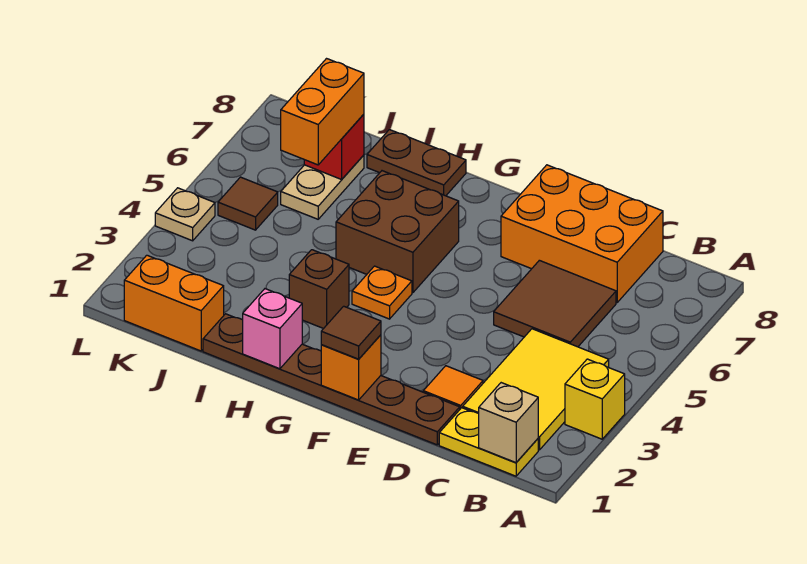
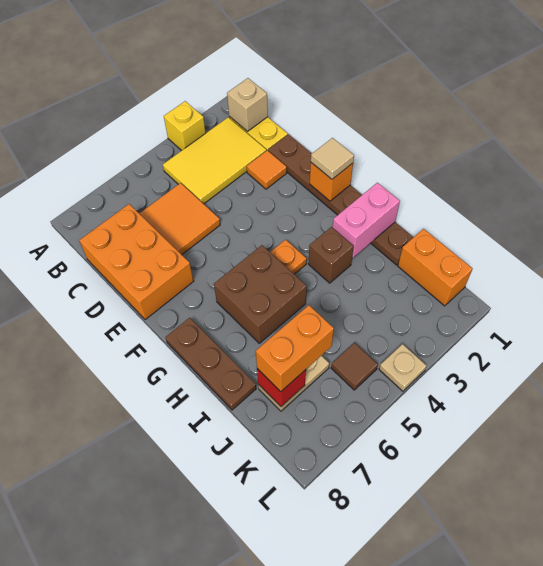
brown 2x2 tile [494,260,616,347] -> orange 2x2 tile [139,183,220,255]
brown 1x1 tile [321,306,381,359] -> tan 1x1 tile [311,138,354,179]
pink 1x1 brick [243,289,302,369] -> pink 1x2 brick [332,183,400,258]
brown 1x2 plate [367,130,466,196] -> brown 1x3 plate [166,318,256,410]

